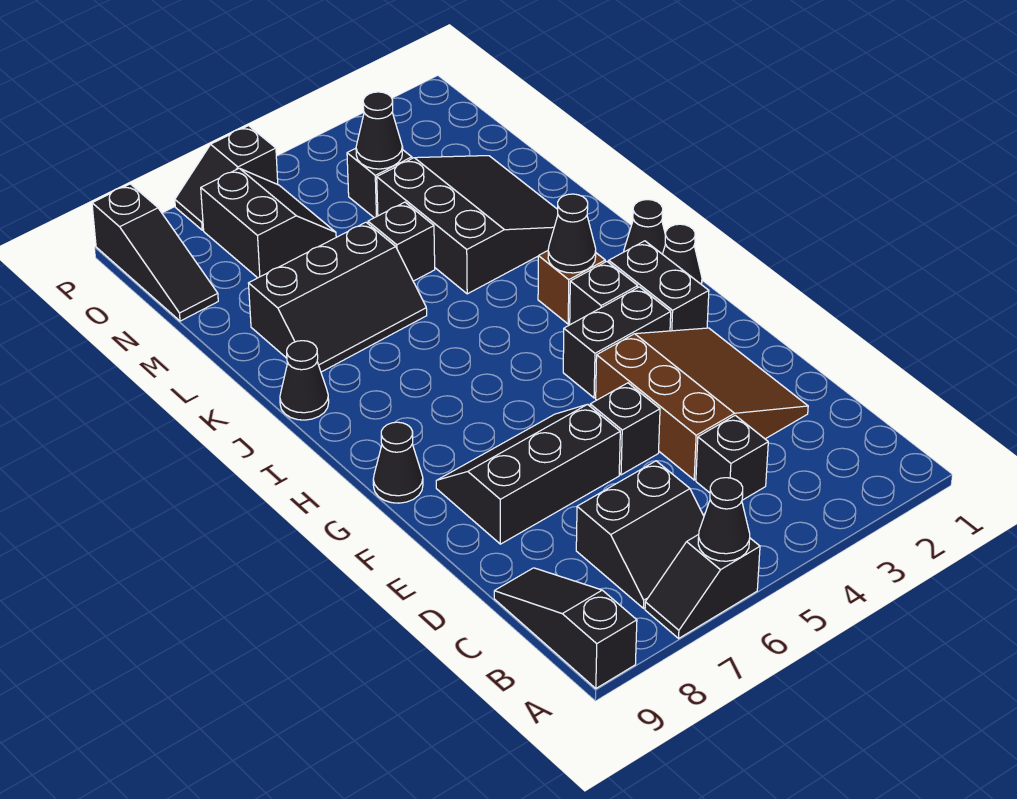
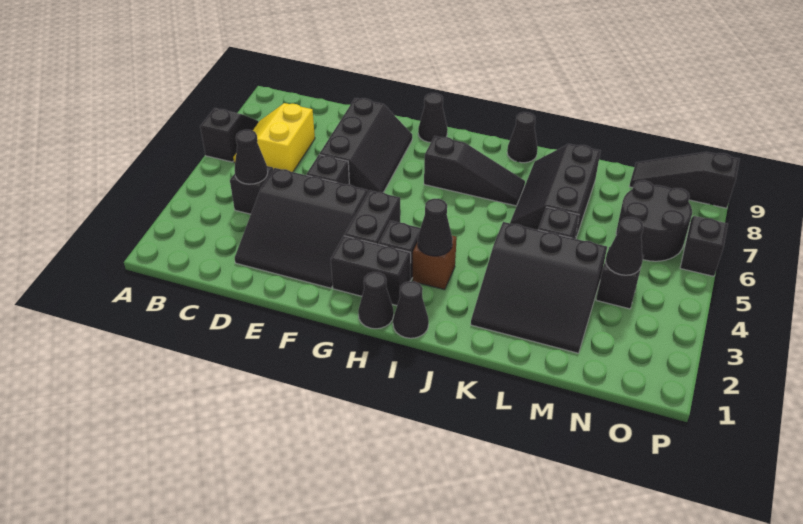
black 1x1 cone [698,478,750,561] -> black 1x1 cone moved to [235,130,268,184]
black 1x3 slope [494,568,637,688] -> black 1x3 slope moved to [424,136,525,206]
black 2x2 slope [576,461,704,608] -> yellow 2x2 slope [233,103,315,172]
brown 3x3 slope [596,328,808,480] -> black 3x3 slope [235,168,368,288]
black 2x2 slope [201,168,336,278] -> black 2x2 round brick [616,180,692,261]

